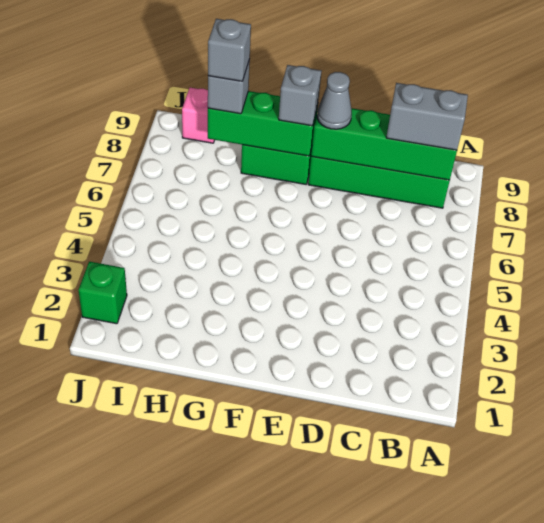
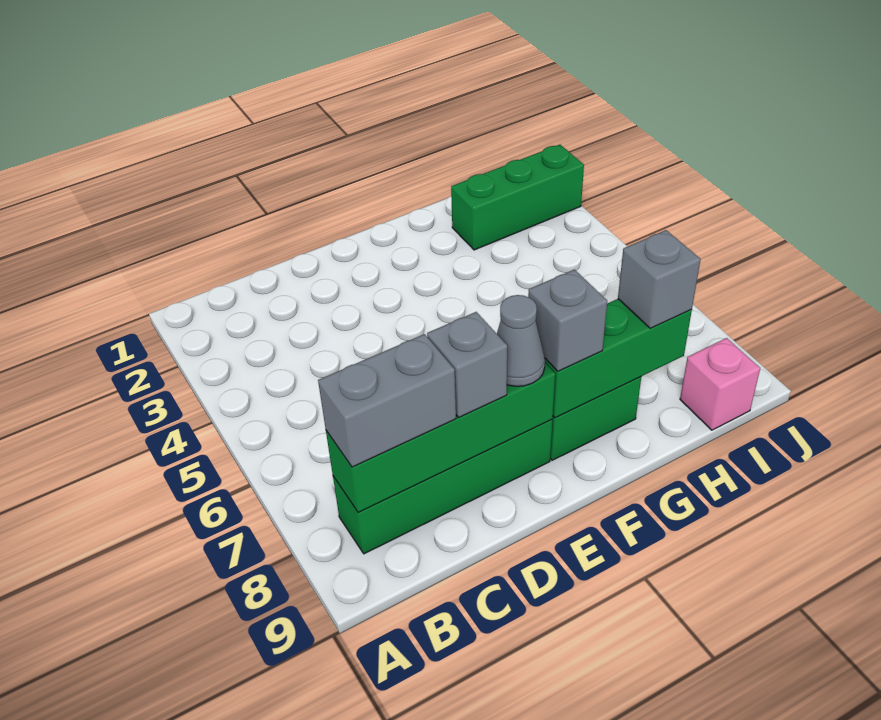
grey 1x1 brick [208,19,251,81] -> grey 1x1 brick moved to [427,312,507,417]
green 1x1 brick [78,262,127,324] -> green 1x3 brick [451,145,584,250]

